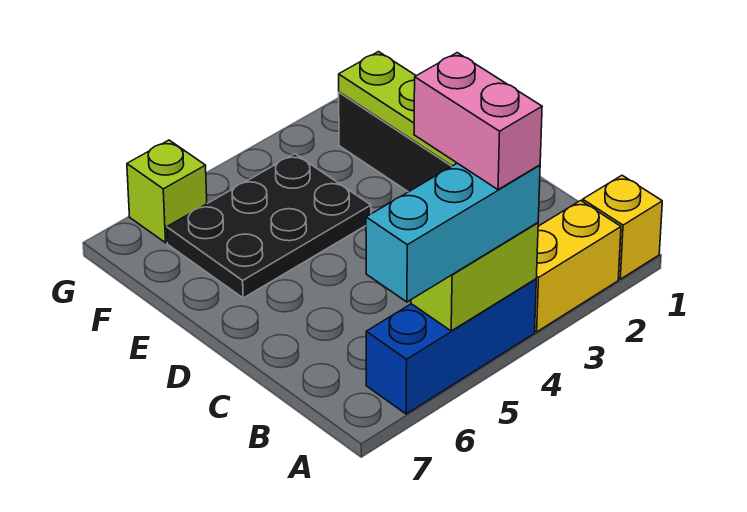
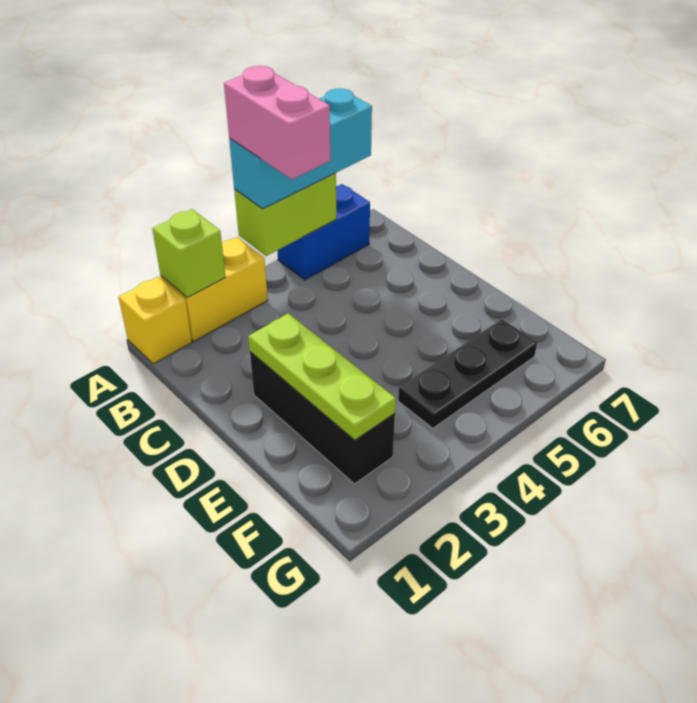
blue 1x3 brick [366,279,536,414] -> blue 1x2 brick [277,184,370,280]
black 2x3 plate [167,154,371,298] -> black 1x3 plate [398,319,537,428]
lime 1x1 brick [127,140,207,243] -> lime 1x1 brick moved to [152,209,226,298]

